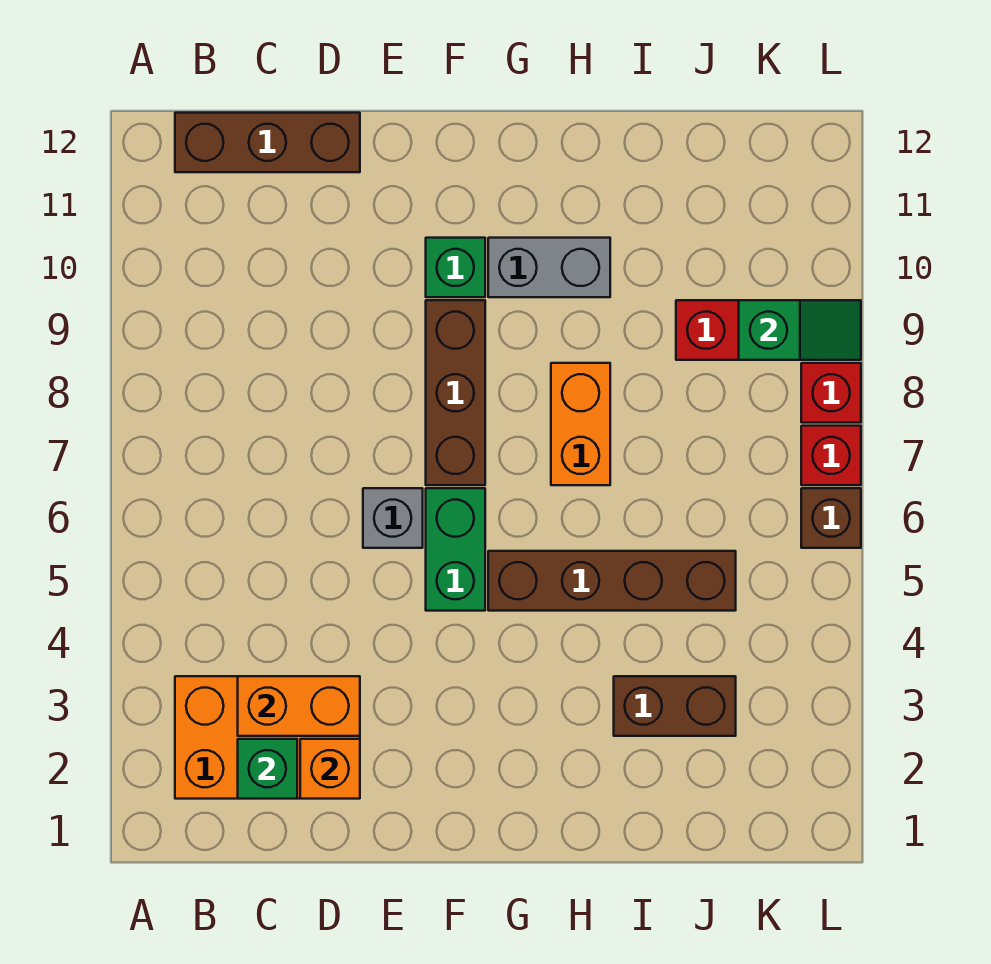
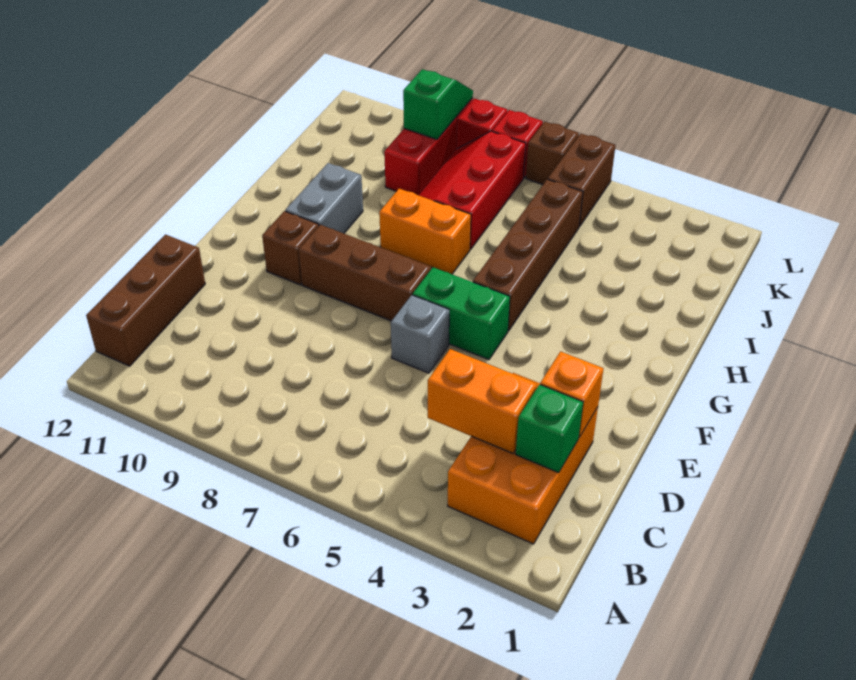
orange 1x2 brick [238,676,360,736] -> orange 1x2 brick turned to [428,349,537,453]
green 1x1 brick [426,238,485,297] -> brown 1x1 brick [262,211,319,285]
brown 1x2 brick [614,676,736,736] -> brown 1x2 brick moved to [548,134,616,227]
none -> red 2x3 slope [419,131,526,249]

